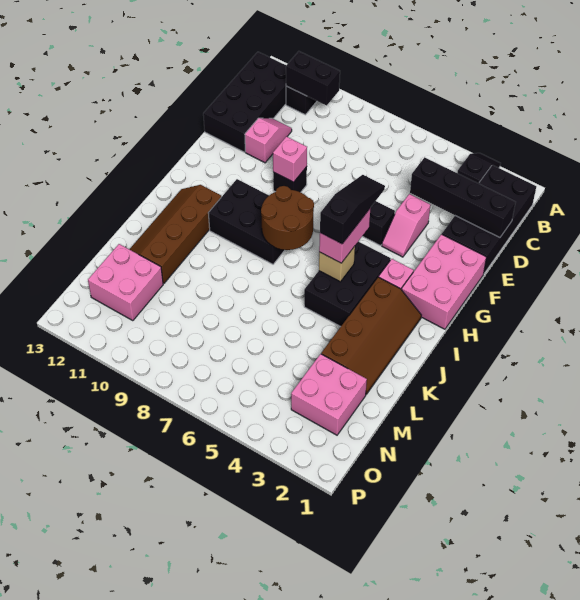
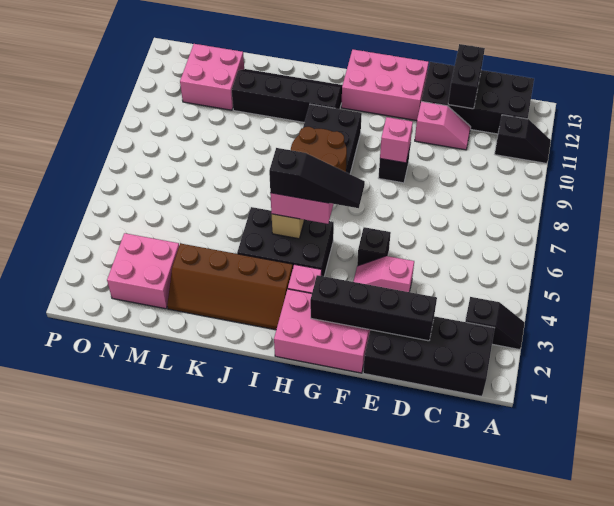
black 1x2 brick [286,51,340,105] -> black 1x2 brick moved to [448,44,485,109]
black 1x4 brick [410,157,516,237] -> black 1x4 brick turned to [310,275,437,341]
none -> pink 2x3 brick [341,49,429,120]
brown 2x4 slope [129,185,221,284] -> black 2x4 slope [232,69,343,123]

